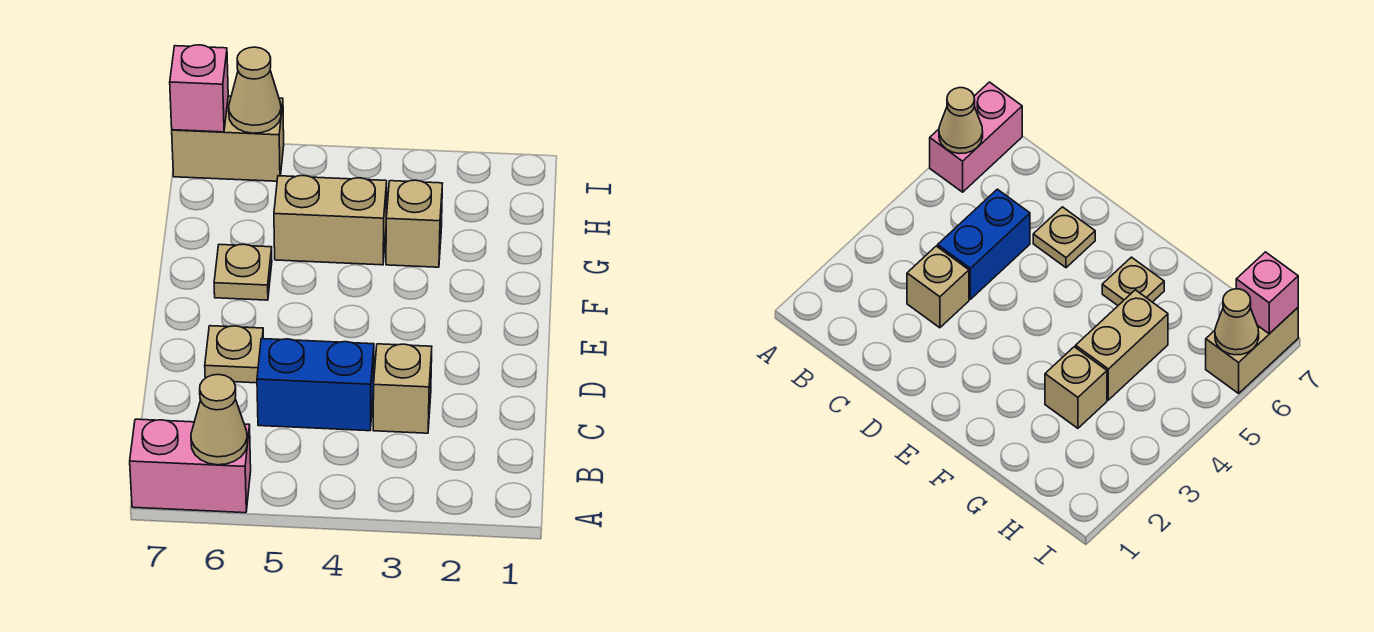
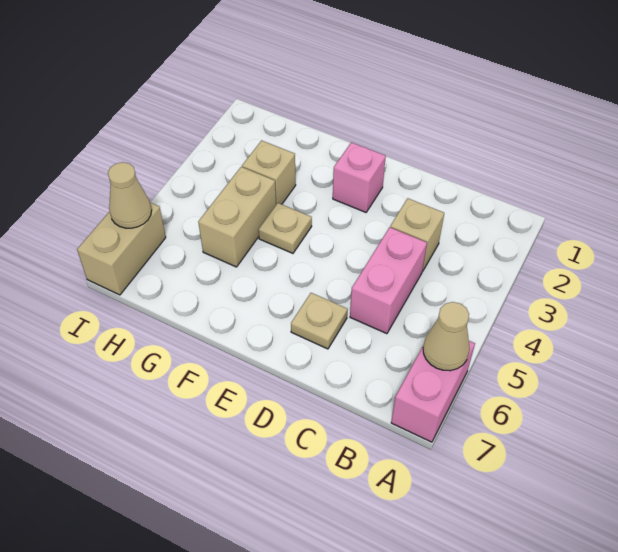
blue 1x2 brick [257,339,374,431] -> pink 1x2 brick [350,227,427,334]
tan 1x1 plate [214,244,272,300] -> tan 1x1 plate moved to [259,203,312,253]
pink 1x1 brick [170,45,228,132] -> pink 1x1 brick moved to [333,142,386,212]

